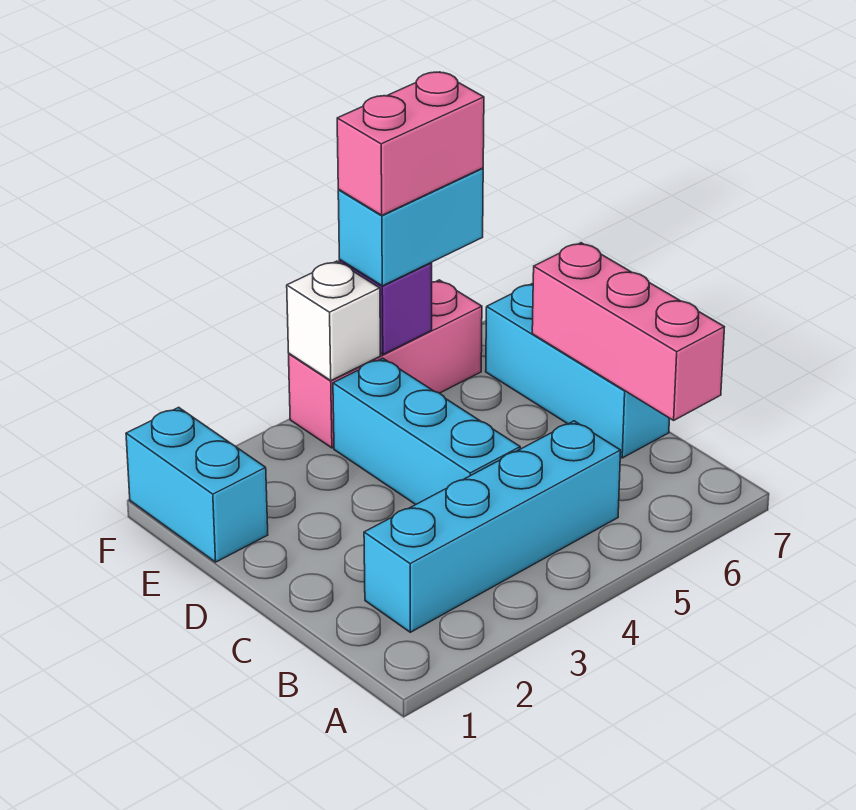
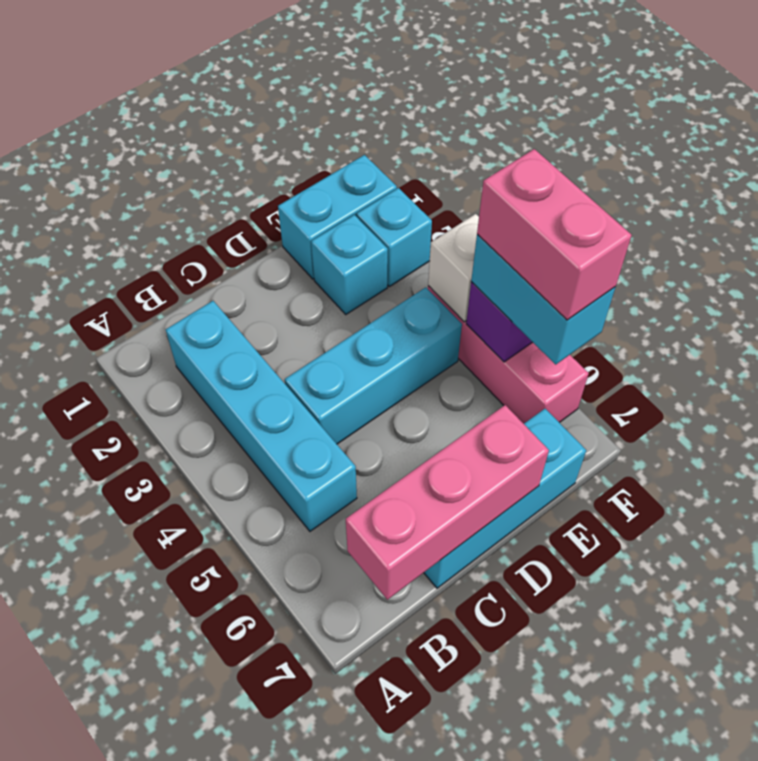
none -> cyan 1x1 brick [311,215,388,314]
none -> cyan 1x1 brick [357,188,432,287]

